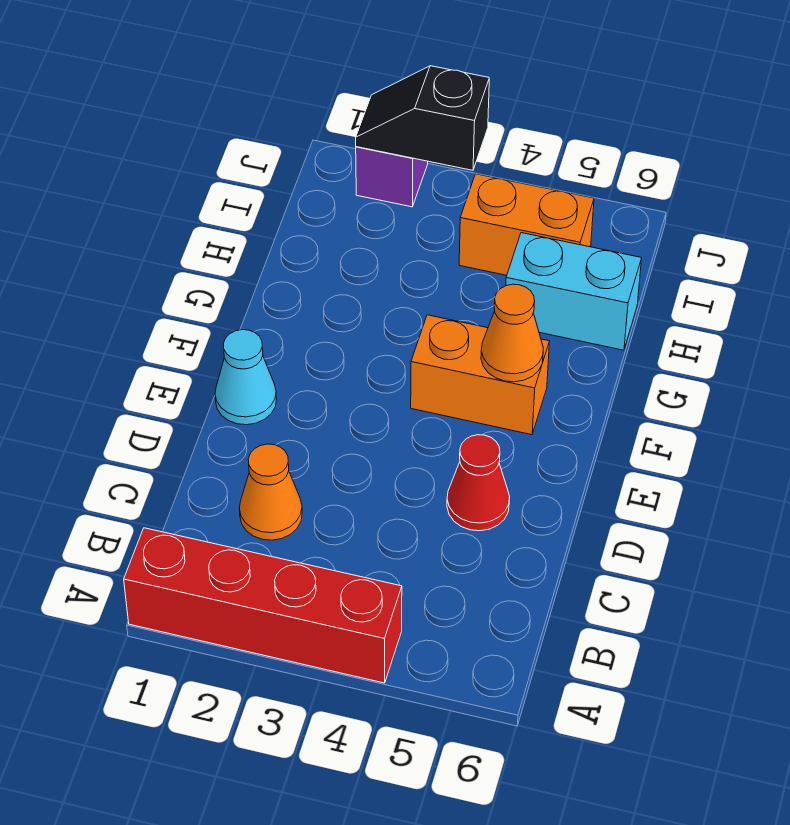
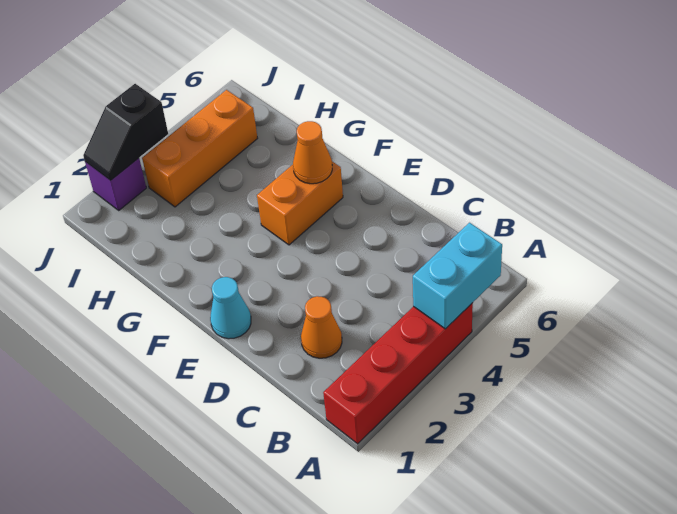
red 1x1 cone [447,435,510,531] -> none
cyan 1x2 brick [506,233,642,350] -> cyan 1x2 brick moved to [413,223,502,329]
orange 1x2 brick [459,174,594,275] -> orange 1x3 brick [142,90,258,207]

